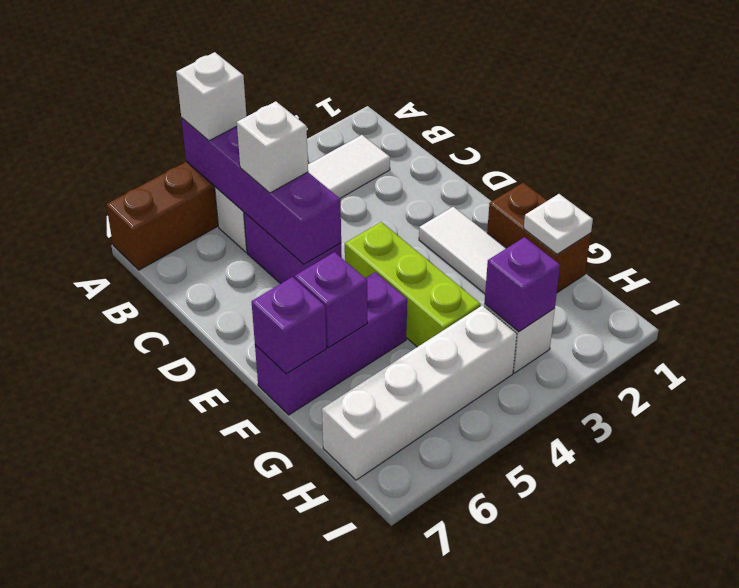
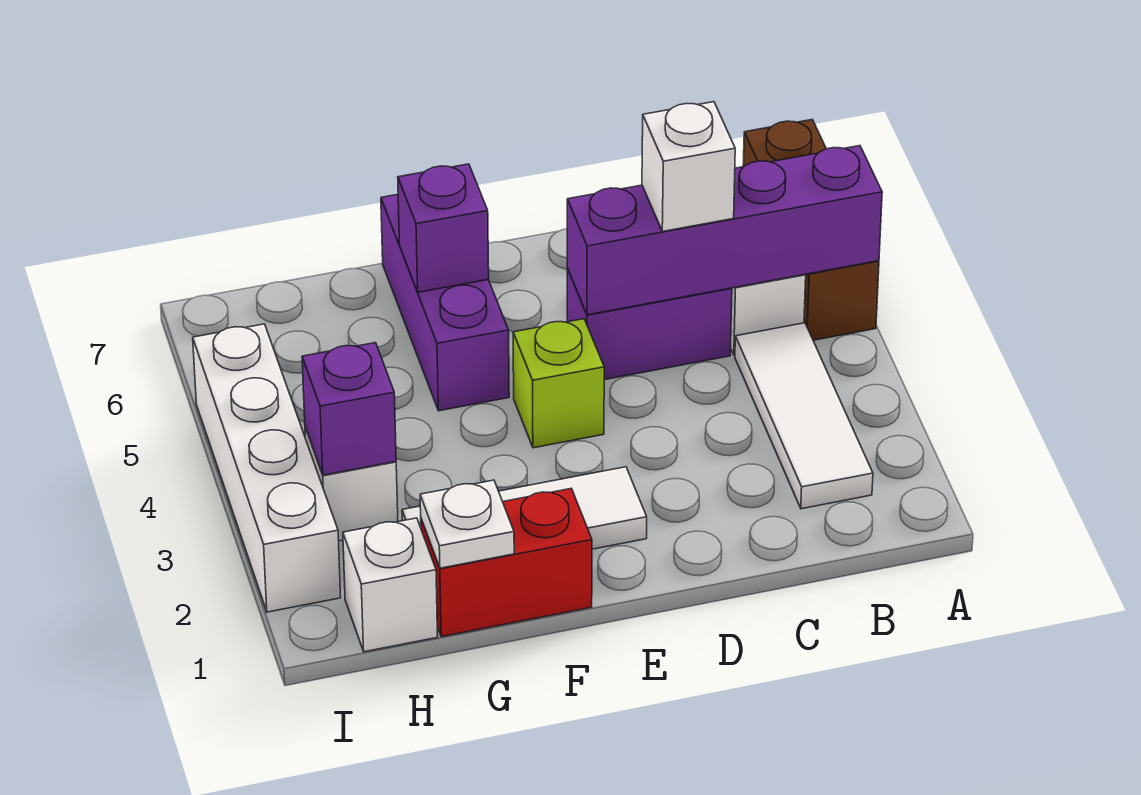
white 1x1 brick [176,52,247,141] -> white 1x1 brick moved to [343,518,438,652]
lime 1x3 brick [345,222,481,347] -> lime 1x1 brick [513,319,604,448]
brown 1x2 brick [487,183,591,293] -> red 1x2 brick [421,489,592,637]
purple 1x1 brick [252,277,326,374] -> none
white 1x4 brick [322,305,517,480] -> white 1x4 brick moved to [193,324,341,612]

